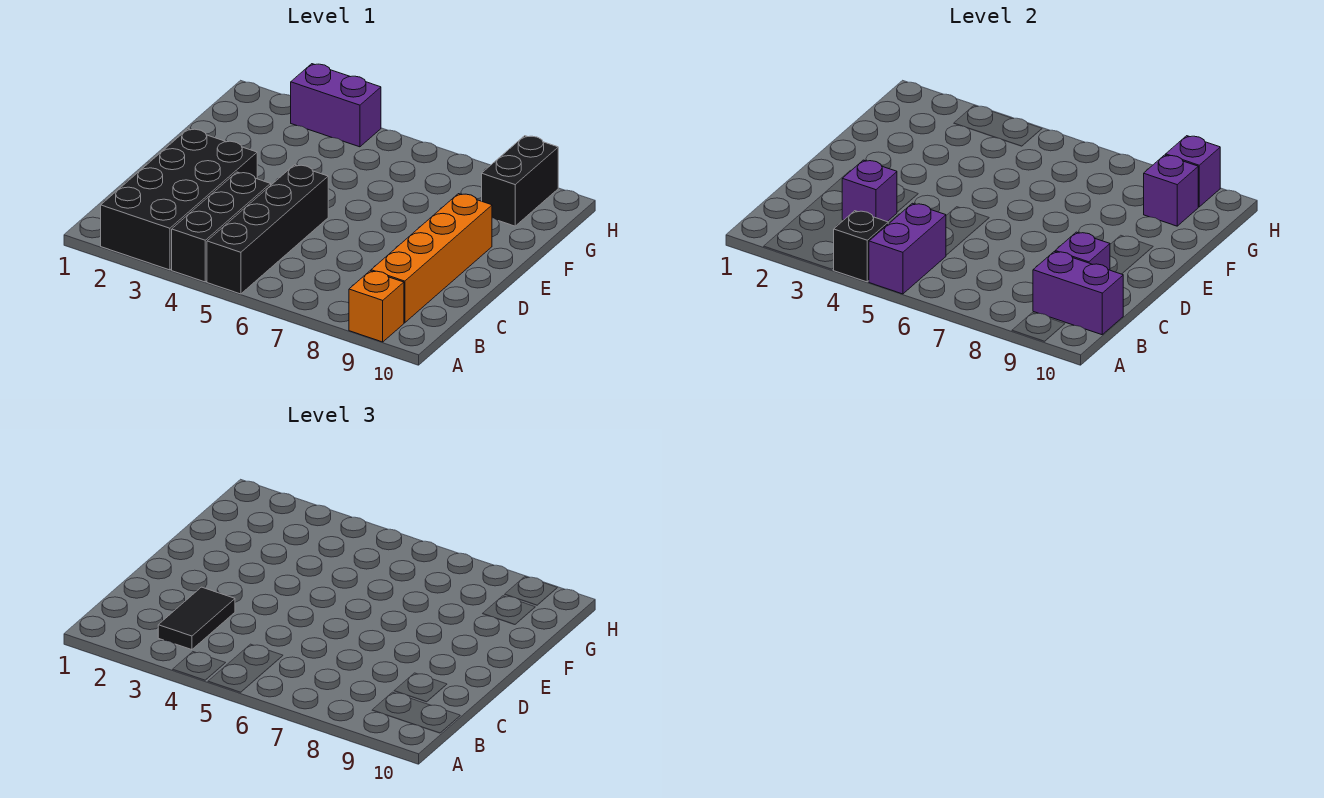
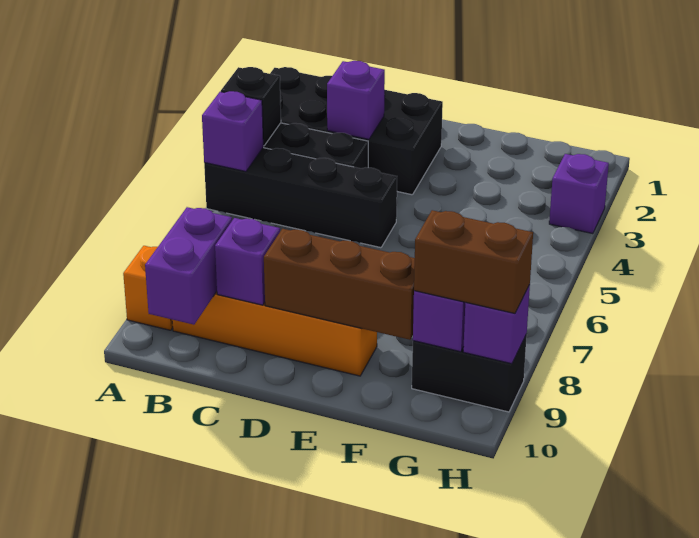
purple 1x2 brick [869,203,946,294] -> purple 1x1 brick [202,91,263,171]
black 1x2 tile [158,587,235,650] -> none
none -> brown 1x3 brick [264,229,415,340]
none -> brown 1x2 brick [414,210,533,313]
purple 1x2 brick [291,64,381,147] -> purple 1x1 brick [549,154,609,234]

